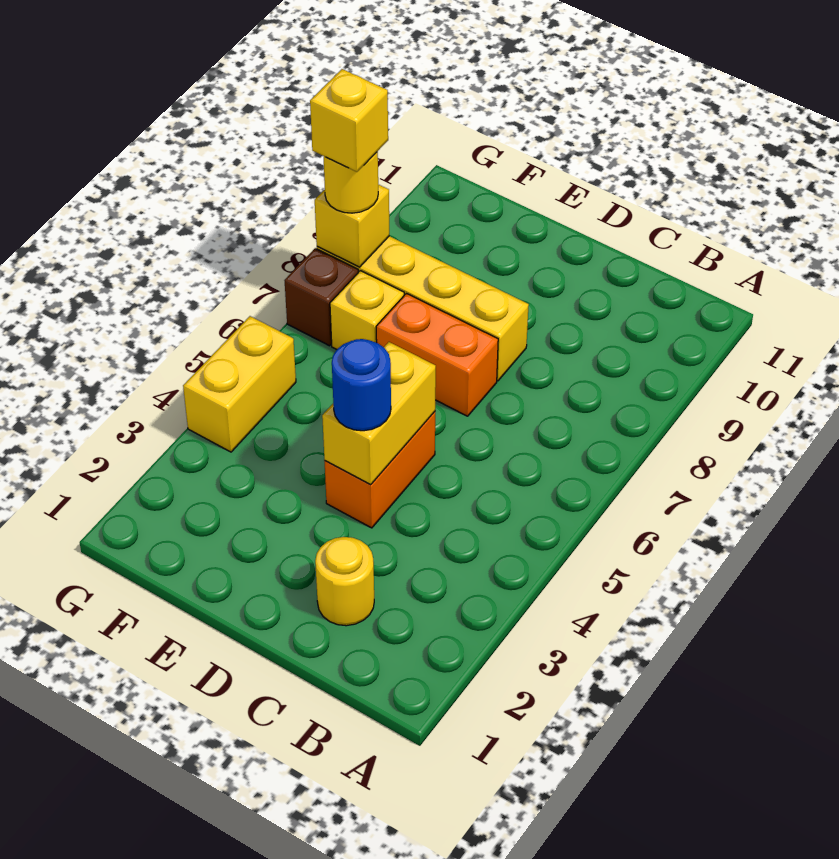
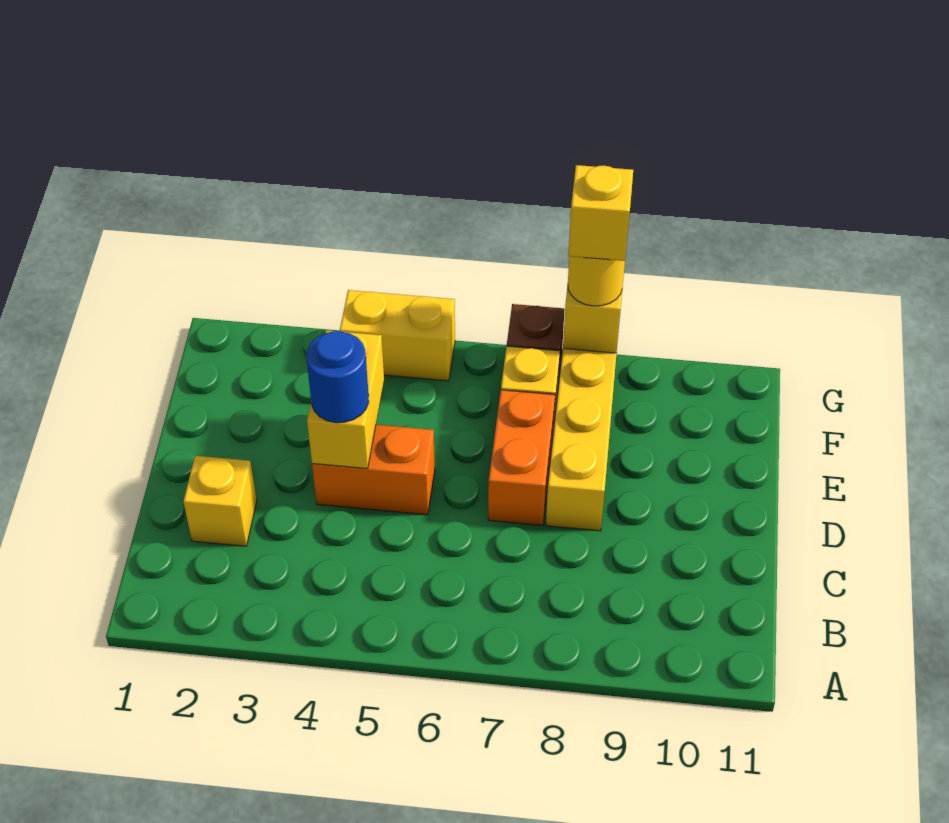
yellow 1x1 round brick [315,537,374,626] -> yellow 1x1 brick [183,456,257,546]
yellow 1x2 brick [322,342,436,484] -> yellow 1x2 brick turned to [307,330,384,469]

